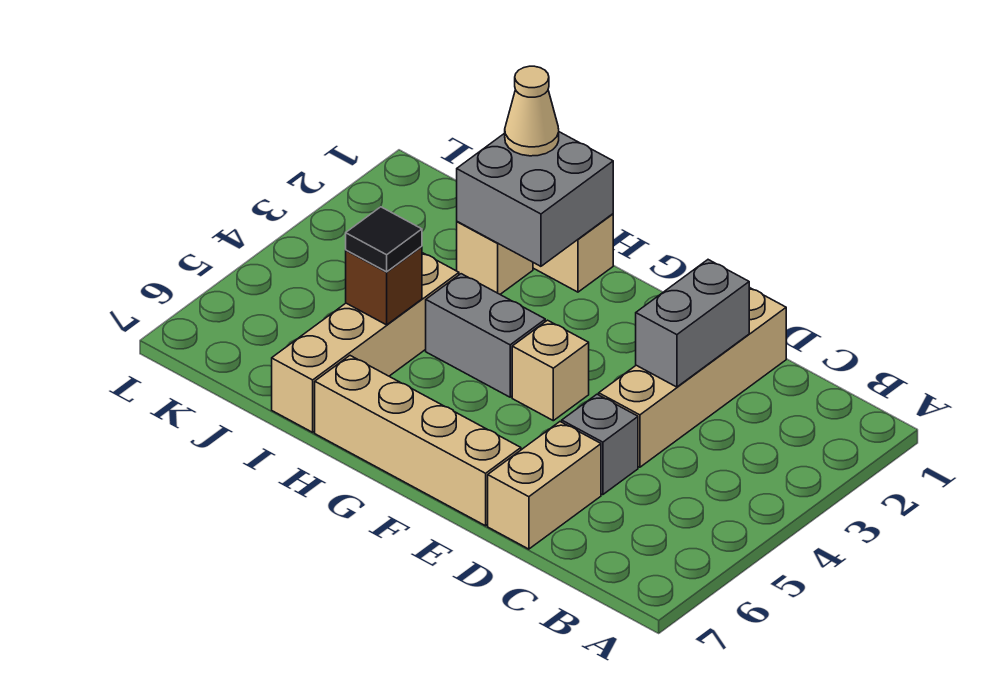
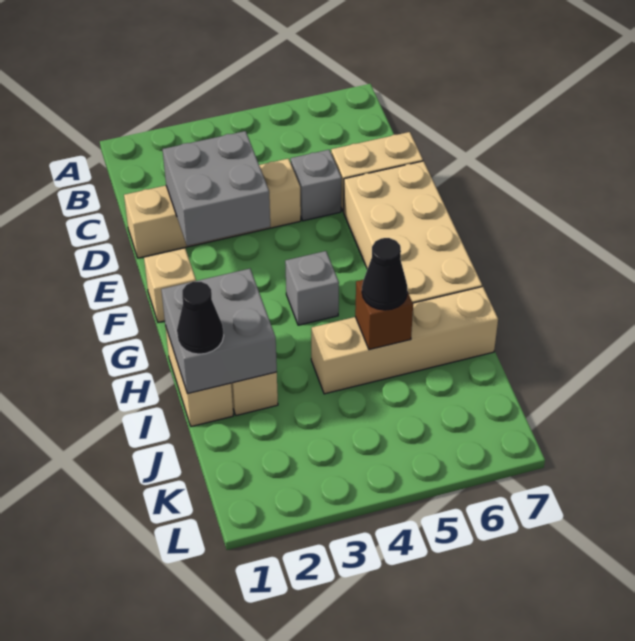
grey 1x2 brick [636,260,749,387] -> grey 2x2 brick [163,131,270,246]
tan 1x4 brick [315,356,521,526] -> tan 2x4 brick [344,161,482,303]
tan 1x1 brick [512,320,589,421] -> tan 1x1 brick moved to [144,248,196,322]
grey 1x2 brick [426,274,545,397] -> grey 1x1 brick [285,251,339,325]
tan 1x1 cone [505,66,559,156] -> black 1x1 cone [177,282,224,354]
black 1x1 tile [346,207,422,272] -> black 1x1 cone [362,238,407,310]

